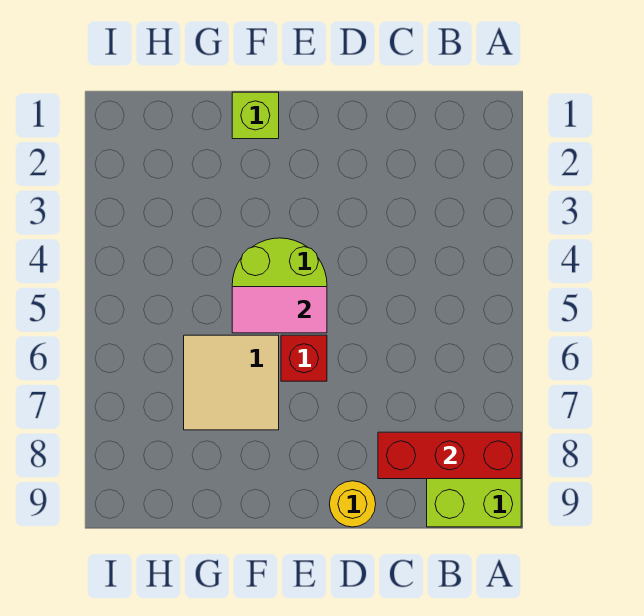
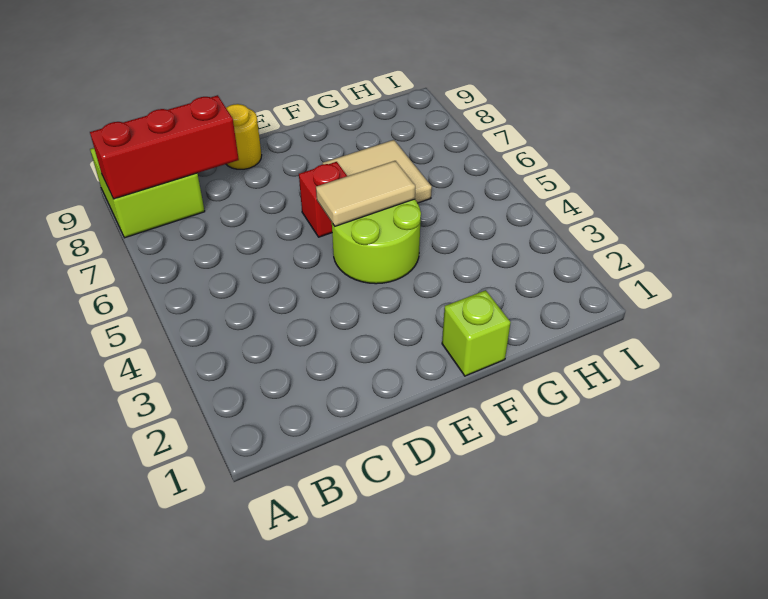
pink 1x2 tile [232,287,327,333] -> tan 1x2 tile [316,161,415,226]

